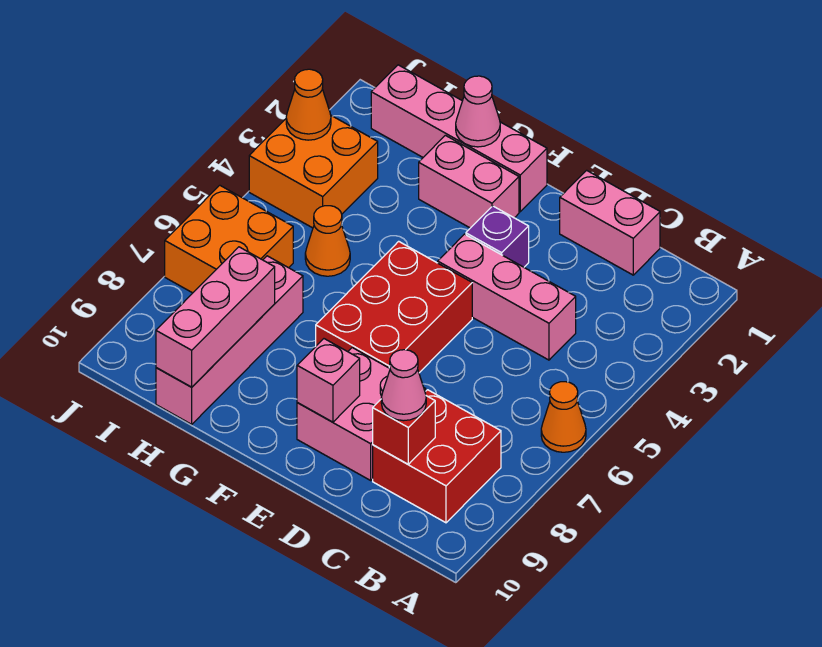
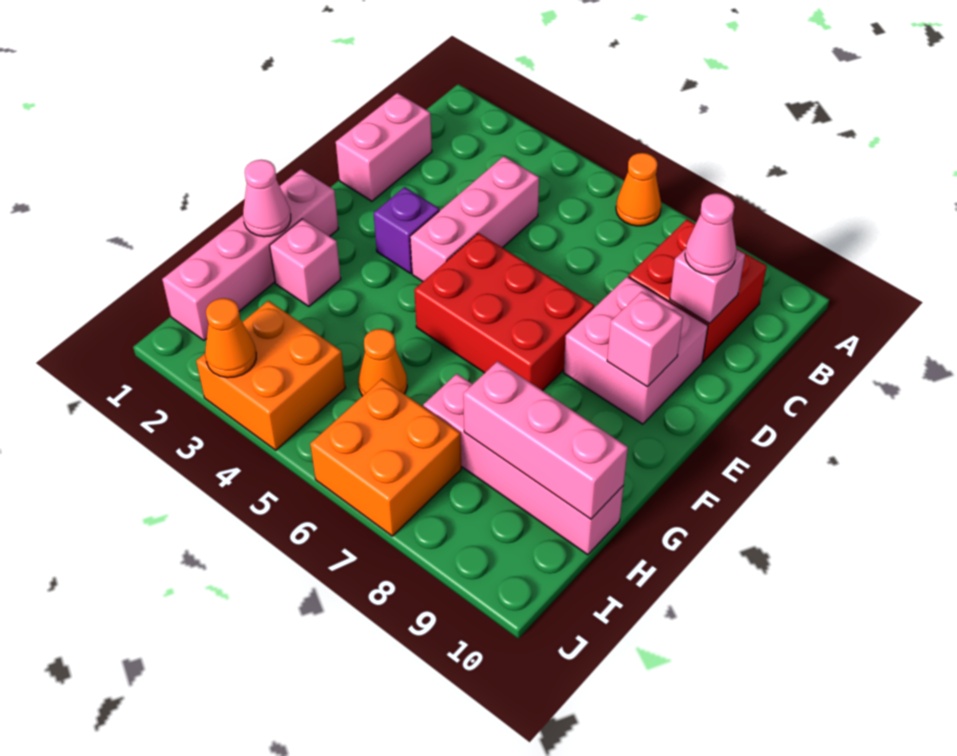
red 1x1 brick [373,396,435,464] -> pink 1x1 brick [670,249,745,323]
pink 1x2 brick [419,135,519,228] -> pink 1x1 brick [270,219,341,306]

